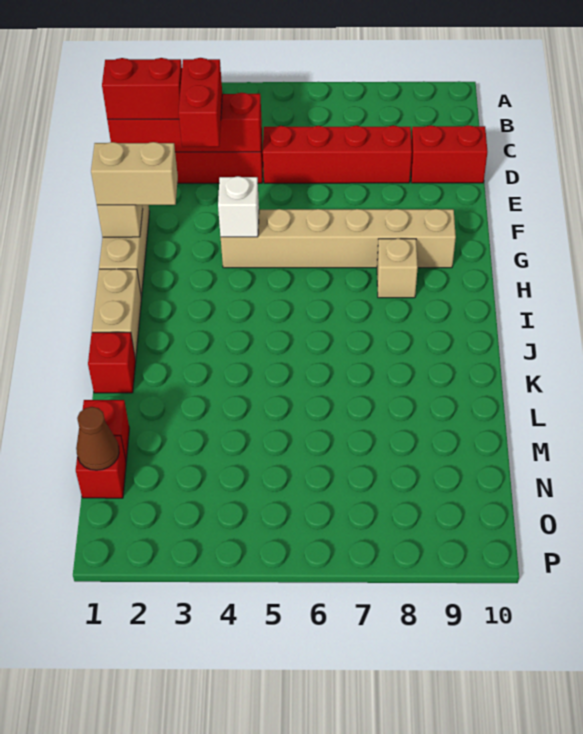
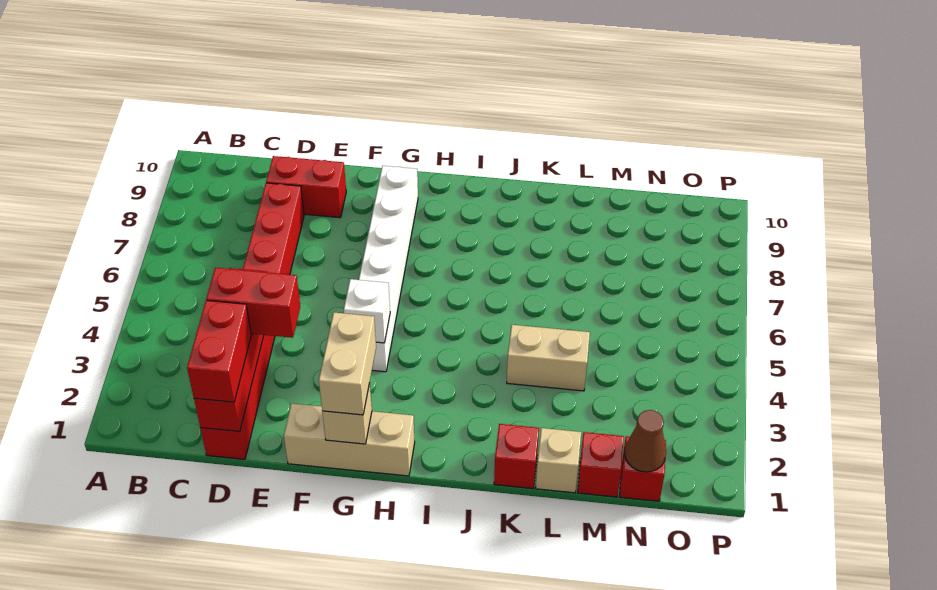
red 1x2 brick [411,125,488,183] -> red 1x2 brick turned to [266,156,346,218]
tan 1x6 brick [221,209,456,268] -> white 1x6 brick [359,166,418,372]
tan 1x1 brick [377,238,418,298] -> tan 1x1 brick moved to [536,428,581,493]
tan 1x2 brick [92,269,141,360] -> tan 1x2 brick moved to [507,325,590,391]

